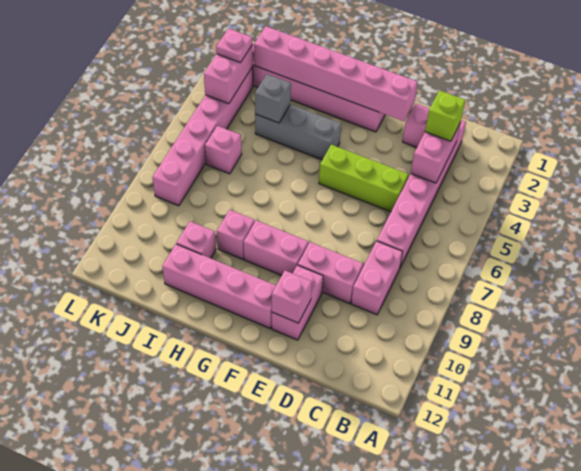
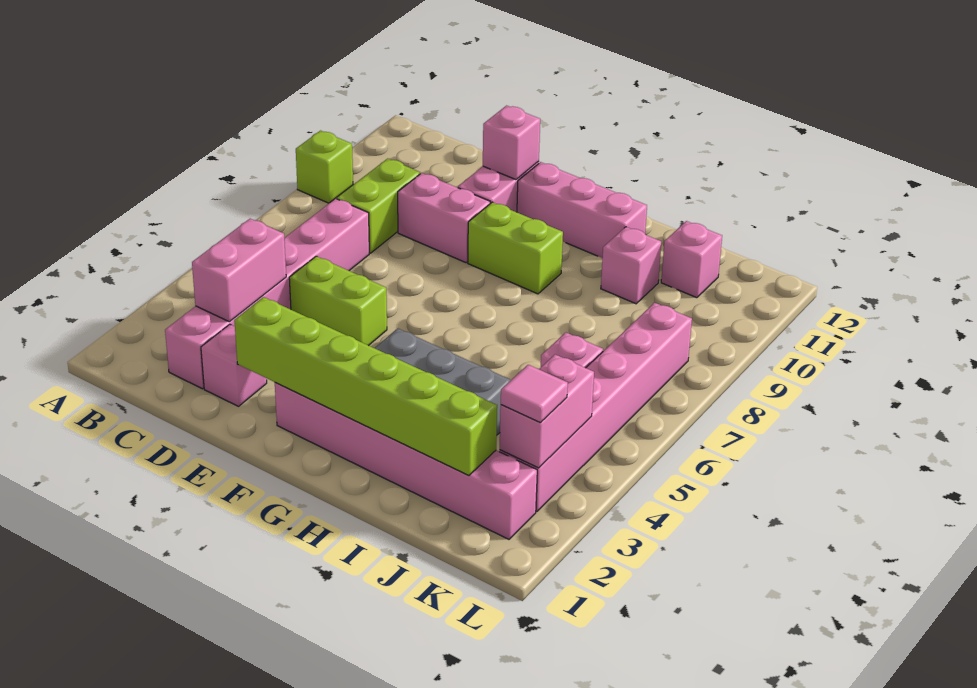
lime 1x1 brick [425,90,465,141] -> lime 1x1 brick moved to [296,131,353,203]
pink 1x2 brick [351,241,403,315] -> lime 1x2 brick [337,159,420,253]
lime 1x3 brick [319,145,409,212] -> lime 1x2 brick [289,256,387,346]
pink 1x6 brick [254,26,418,121] -> lime 1x6 brick [234,297,497,475]
pink 1x2 brick [244,220,308,275] -> lime 1x2 brick [468,202,563,294]
pink 1x4 brick [162,244,276,328] -> pink 1x3 brick [517,162,647,258]
pink 1x1 brick [217,210,255,259] -> pink 1x1 brick moved to [661,221,722,298]
grey 1x1 brick [255,74,291,123] -> none
pink 1x1 plate [216,28,252,63] -> pink 1x1 tile [501,365,568,423]

